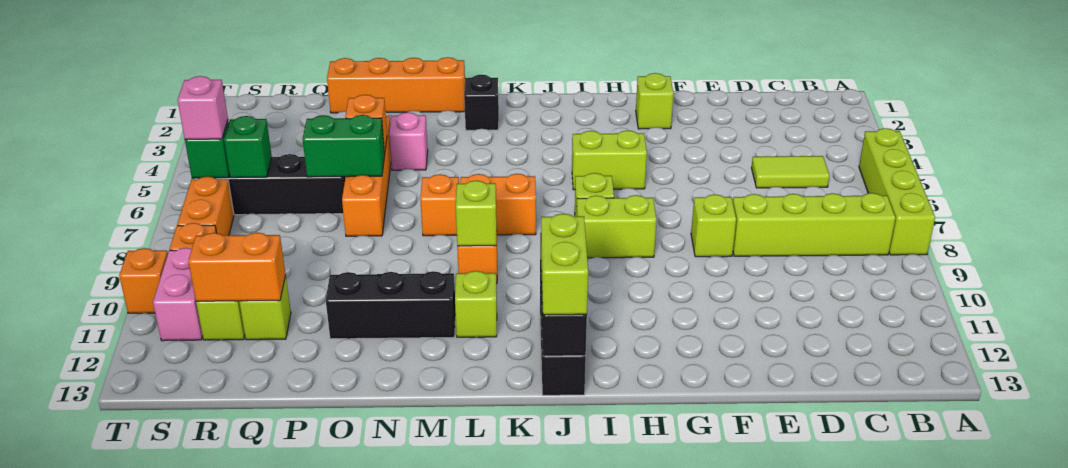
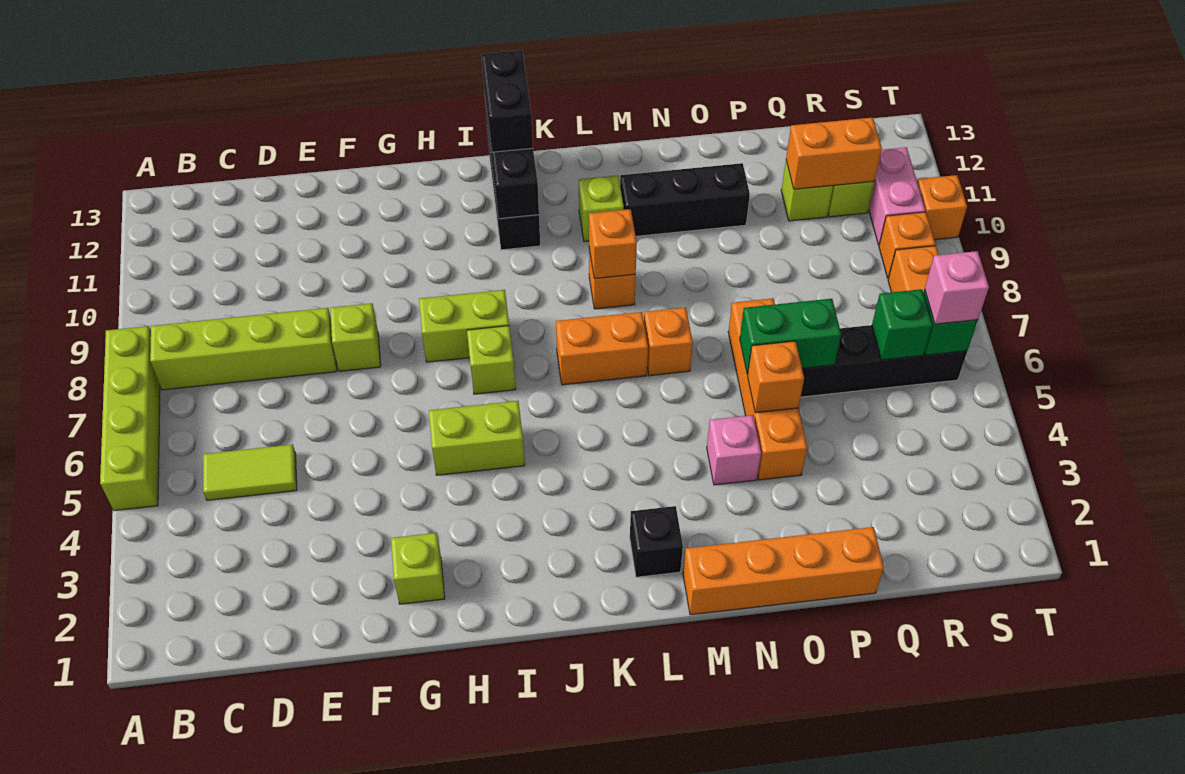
lime 1x2 brick [541,214,588,315] -> black 1x2 brick [481,50,533,152]
lime 1x1 brick [456,181,497,246] -> orange 1x1 brick [589,209,637,279]

